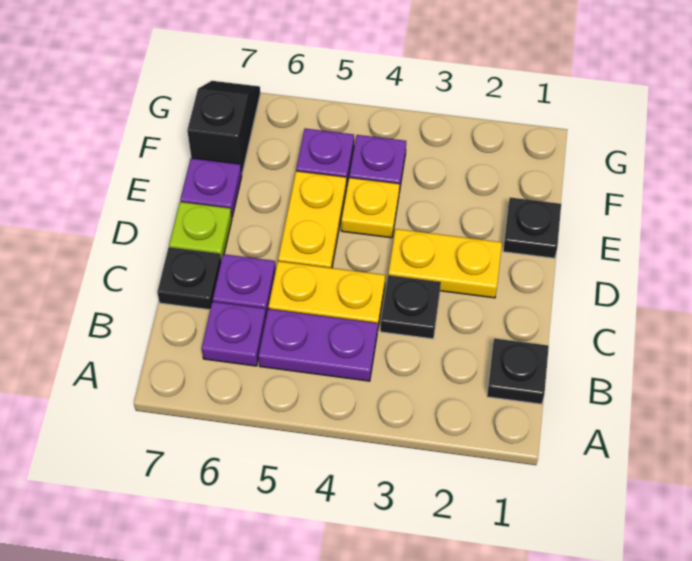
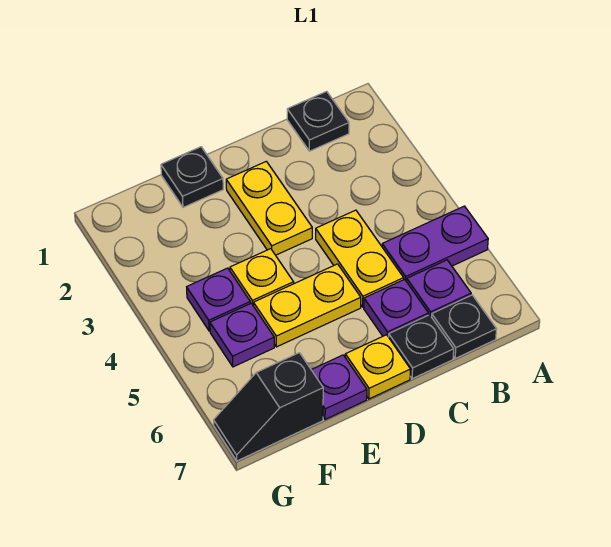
purple 1x2 plate [258,309,378,381] -> purple 1x2 plate turned to [382,206,488,282]
black 1x1 plate [380,275,441,339] -> black 1x1 plate moved to [432,295,497,359]
lime 1x1 plate [169,202,232,260] -> yellow 1x1 plate [345,335,411,399]

